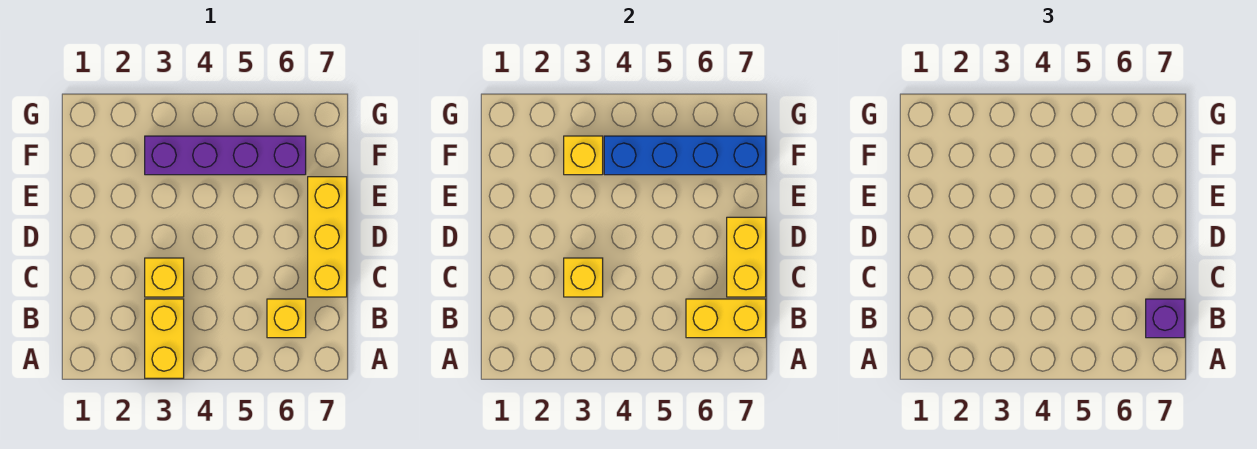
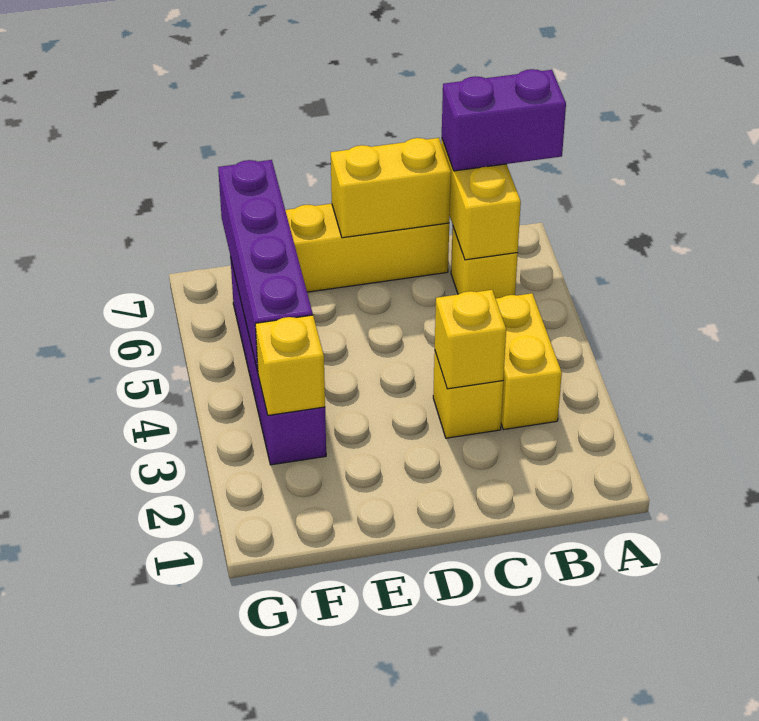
yellow 1x2 brick [145,299,184,378] -> yellow 1x2 brick turned to [496,293,562,430]
purple 1x1 brick [1146,299,1185,338] -> purple 1x2 brick [442,69,566,171]
blue 1x4 brick [604,136,766,175] -> purple 1x4 brick [218,160,313,372]

